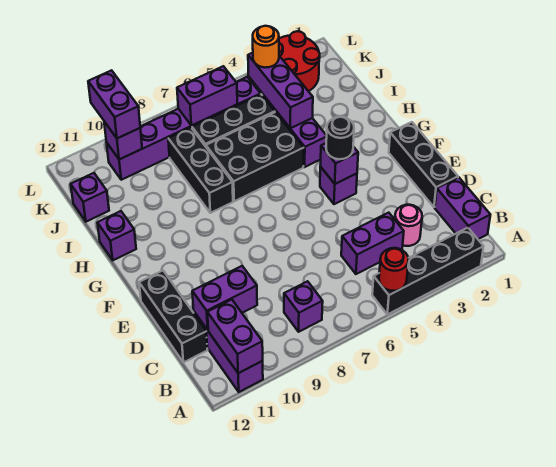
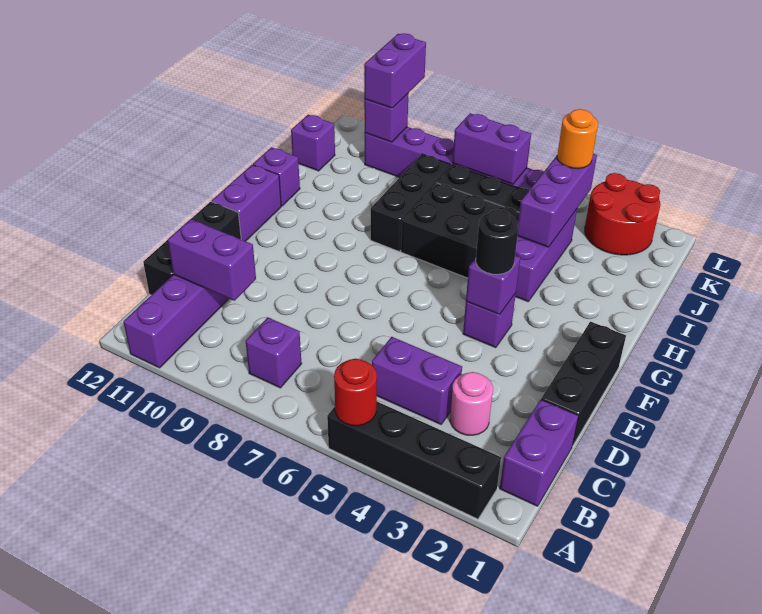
purple 1x2 brick [207,300,263,373] -> purple 1x2 brick moved to [212,165,281,241]

